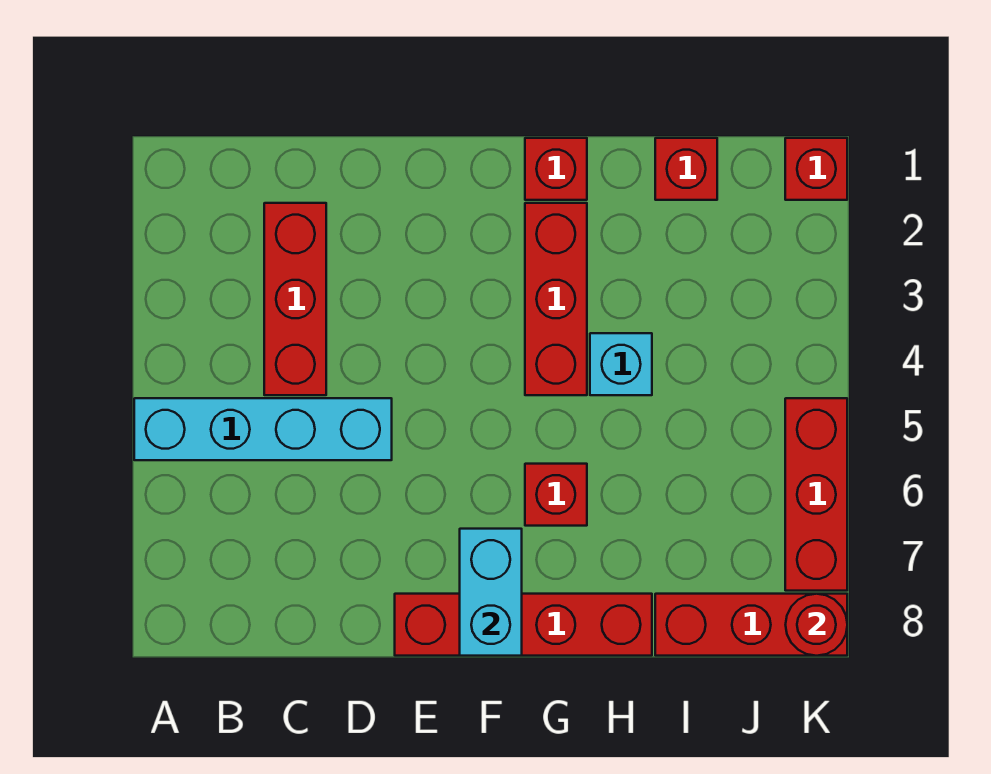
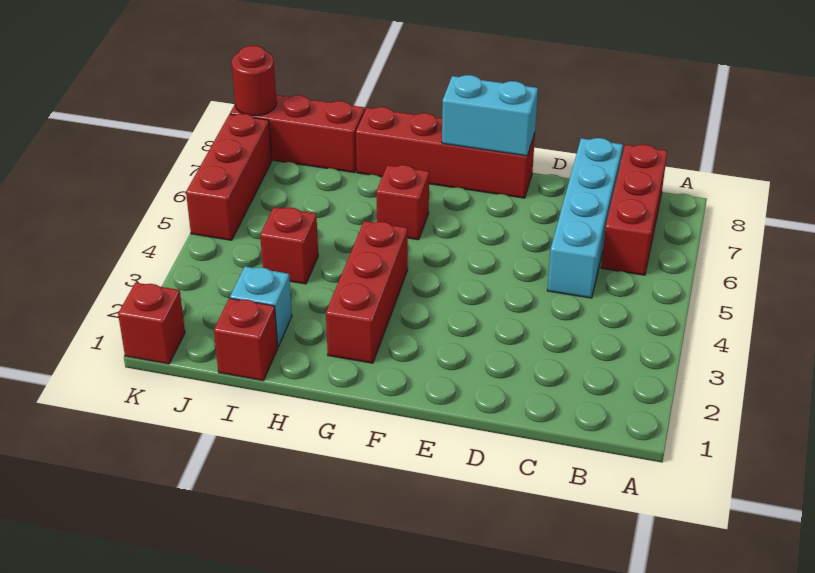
cyan 1x4 brick [134,398,392,460] -> cyan 1x4 brick turned to [547,138,623,298]
red 1x3 brick [264,203,326,395] -> red 1x3 brick moved to [601,144,667,275]
cyan 1x2 brick [460,529,522,656] -> cyan 1x2 brick turned to [442,75,538,156]
red 1x1 brick [525,138,587,200] -> red 1x1 brick moved to [260,207,318,284]
cyan 1x1 brick [590,333,652,395] -> cyan 1x1 brick moved to [230,267,292,347]

